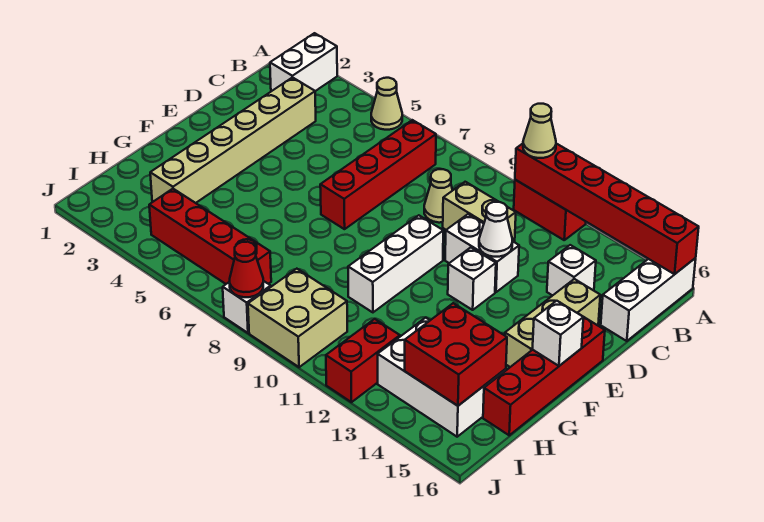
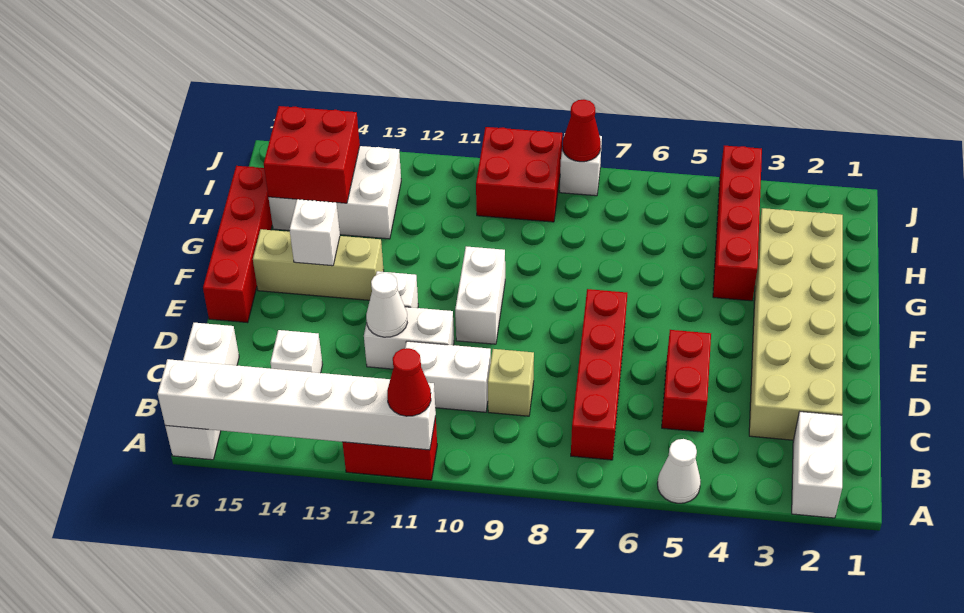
tan 1x1 cone [371,78,402,130] -> white 1x1 cone [657,439,701,503]
red 1x6 brick [515,144,699,274] -> white 1x6 brick [158,359,436,450]
tan 1x1 cone [523,104,556,158] -> red 1x1 cone [387,348,431,416]
tan 1x6 brick [150,77,316,203] -> tan 2x6 brick [749,208,843,440]
tan 1x1 cone [424,169,453,223] -> tan 1x1 brick [488,349,534,416]
tan 1x2 brick [443,182,516,242] -> white 1x2 brick [405,341,491,412]
tan 1x3 brick [505,279,600,367] -> tan 1x3 brick turned to [253,229,384,300]
white 1x3 brick [348,215,443,312] -> white 1x2 brick [455,246,505,344]
white 1x1 brick [532,301,583,366] -> white 1x1 brick moved to [290,199,340,266]
red 1x4 brick [149,189,271,284] -> red 1x4 brick turned to [713,146,762,301]
tan 2x2 brick [248,269,347,367] -> red 2x2 brick [476,127,562,222]
red 1x2 brick [326,319,400,402] -> red 1x2 brick moved to [662,330,711,432]

